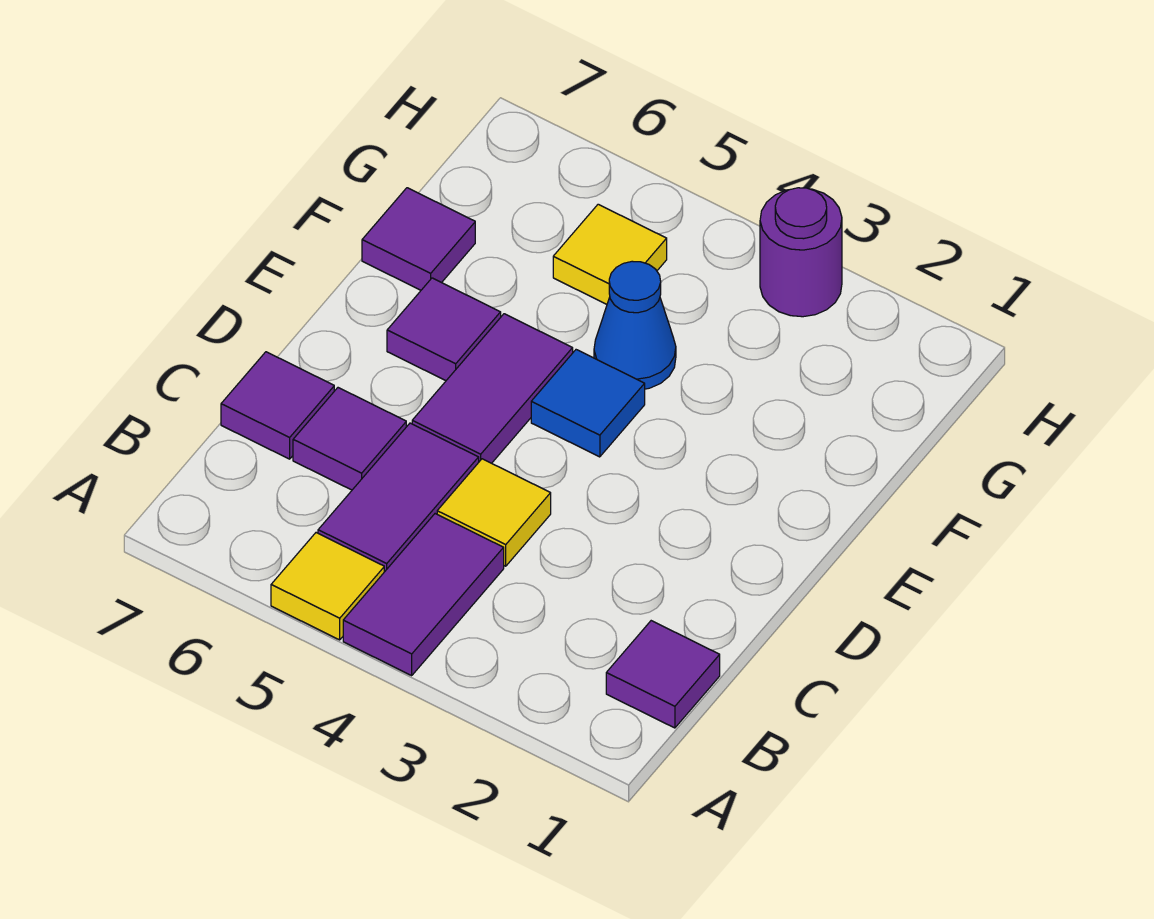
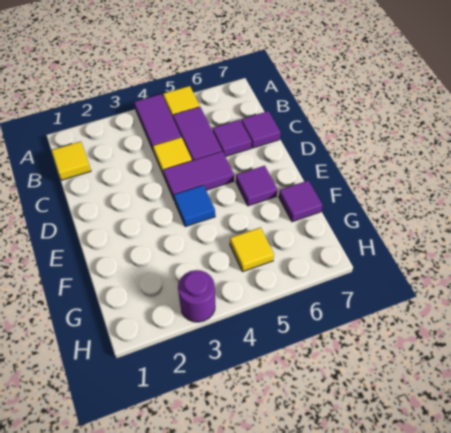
purple 1x1 tile [606,621,720,728] -> yellow 1x1 tile [51,142,91,180]
purple 1x2 tile [412,314,573,463] -> purple 1x2 tile turned to [163,151,234,199]
blue 1x1 cone [594,261,676,389] -> none

